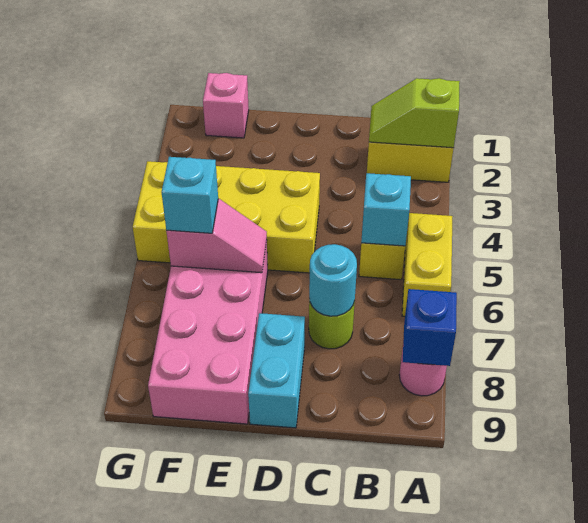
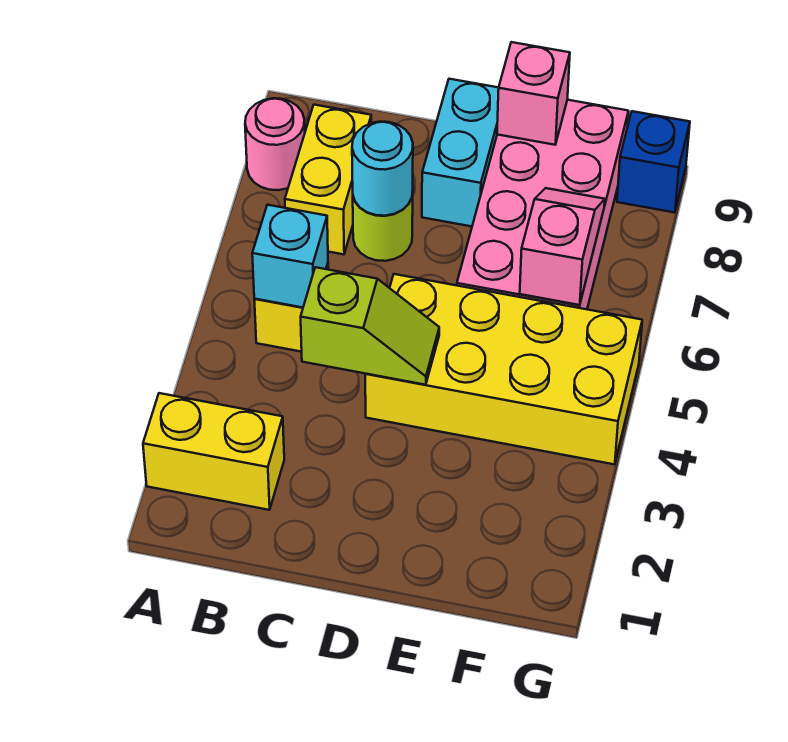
lime 1x2 slope [369,78,460,148] -> lime 1x2 slope moved to [301,267,439,385]
yellow 1x2 brick [402,213,453,316] -> yellow 1x2 brick moved to [285,105,371,254]
blue 1x1 brick [403,289,457,366] -> blue 1x1 brick moved to [617,111,690,213]
pink 1x2 slope [166,199,267,273] -> pink 1x2 slope turned to [520,188,605,305]
pink 1x1 brick [203,73,249,138] -> pink 1x1 brick moved to [497,42,570,145]
cyan 1x1 brick [162,157,218,233] -> none

